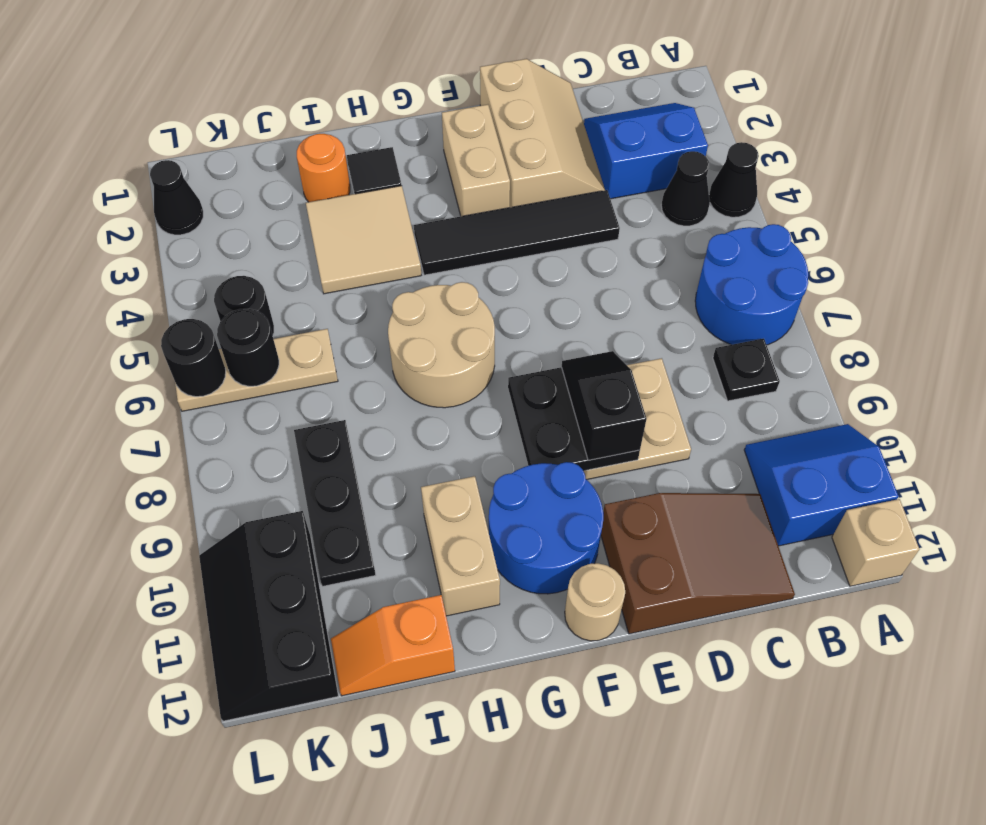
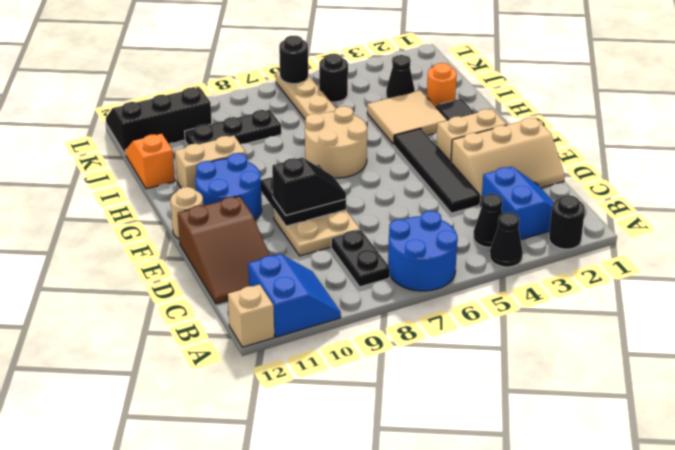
black 1x1 plate [713,339,780,401] -> black 1x2 plate [331,230,390,287]
black 1x1 round brick [217,309,279,386] -> black 1x1 round brick moved to [549,195,585,249]
black 1x1 cone [150,160,203,235] -> black 1x1 cone moved to [386,55,415,99]

